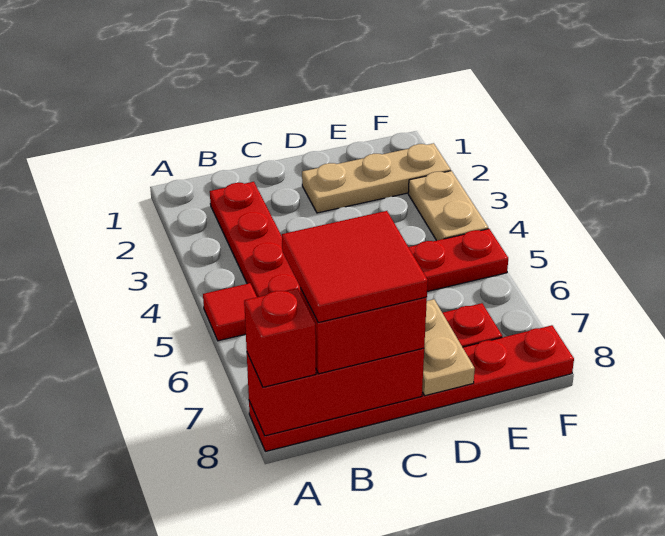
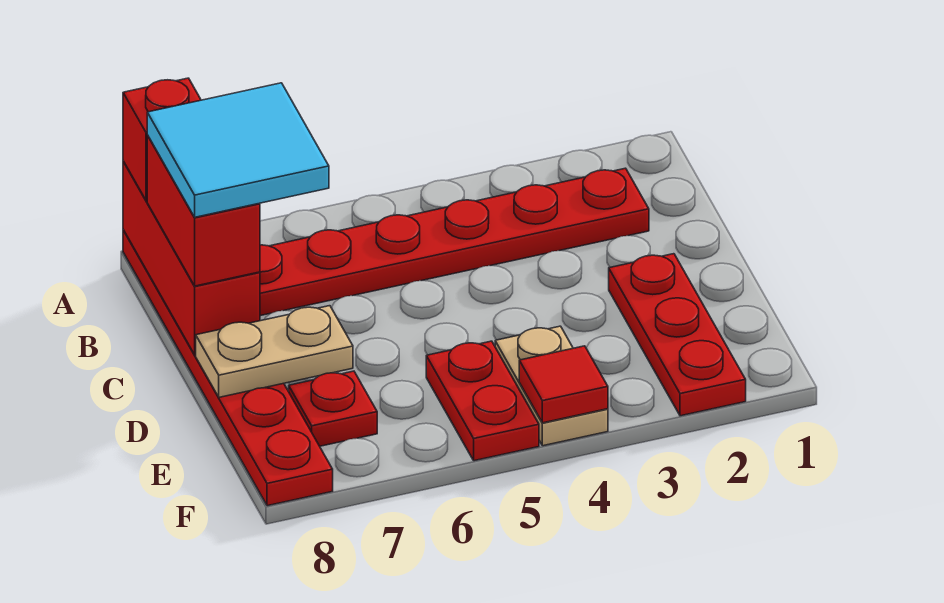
red 1x1 tile [203,283,257,341] -> red 1x1 tile moved to [519,346,608,423]
red 2x2 tile [282,211,428,323] -> cyan 2x2 tile [147,83,329,217]
tan 1x3 plate [302,143,451,213] -> red 1x3 plate [609,254,746,416]
tan 1x2 plate [408,171,488,241] -> tan 1x2 plate turned to [495,326,608,446]

